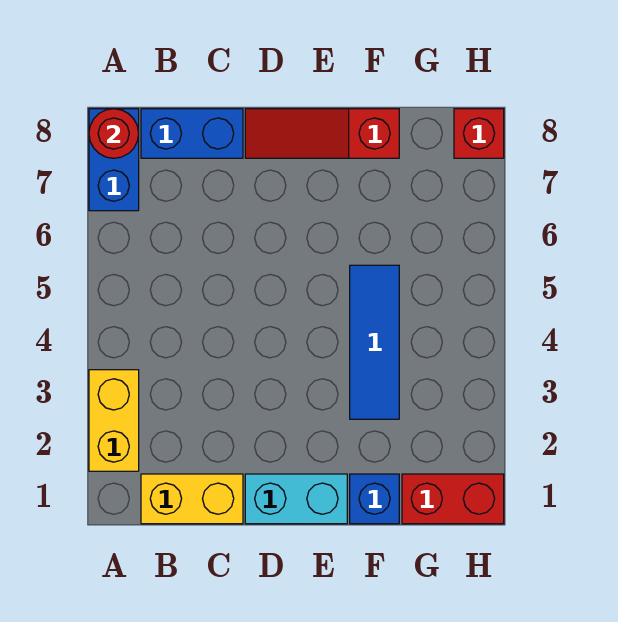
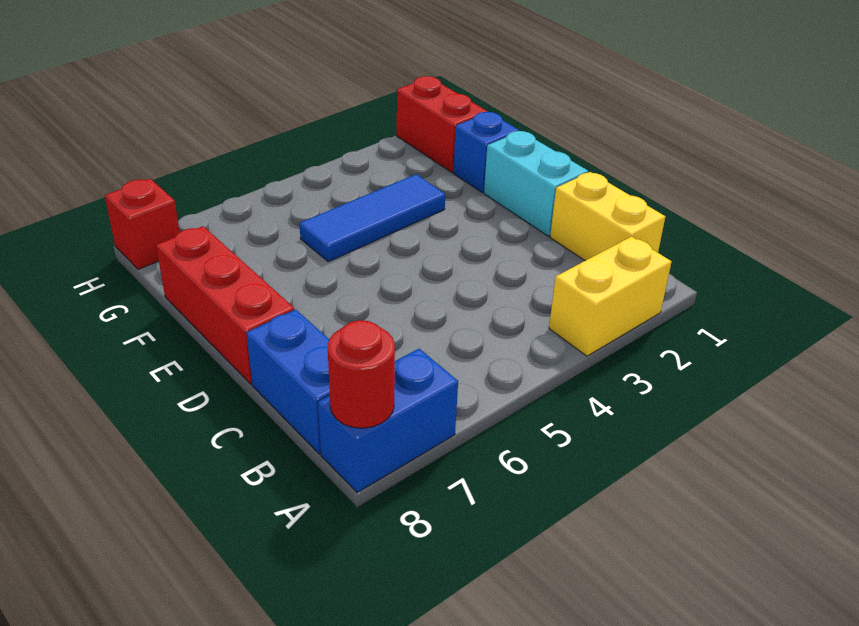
red 1x3 slope [245,109,399,158] -> red 1x3 brick [156,226,294,384]

